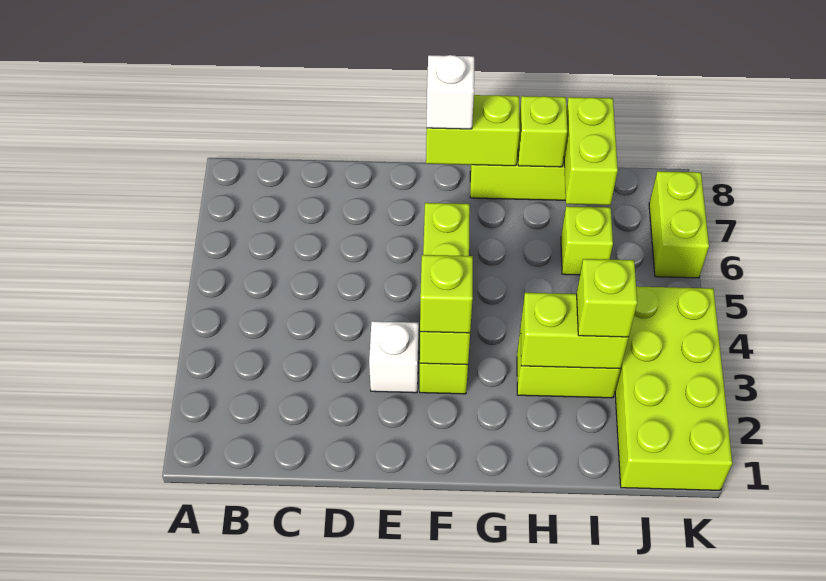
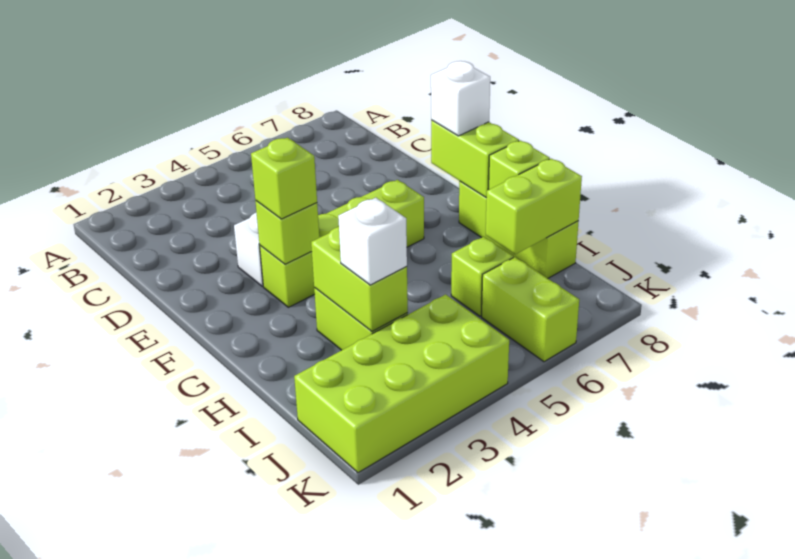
lime 1x1 brick [577,259,637,337] -> white 1x1 brick [338,198,407,285]
lime 1x2 brick [649,171,709,278] -> lime 1x2 brick turned to [482,257,579,362]

